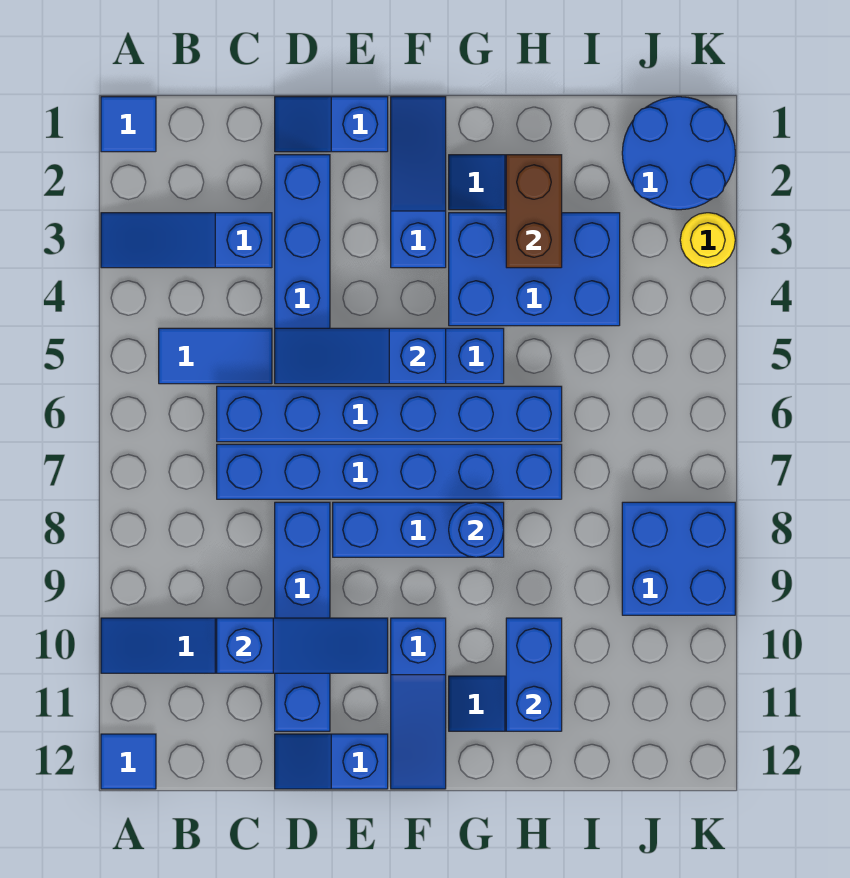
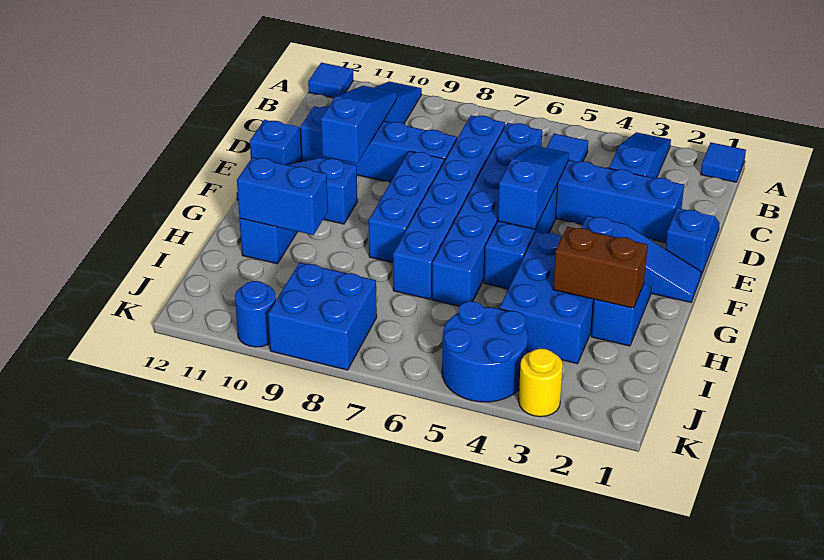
blue 1x3 slope [217,618,388,673] -> blue 1x3 slope turned to [321,86,397,164]
blue 1x1 round brick [449,502,504,557] -> blue 1x1 round brick moved to [235,281,276,347]
blue 2x2 round brick [622,97,735,210] -> blue 2x2 round brick moved to [442,301,528,402]

